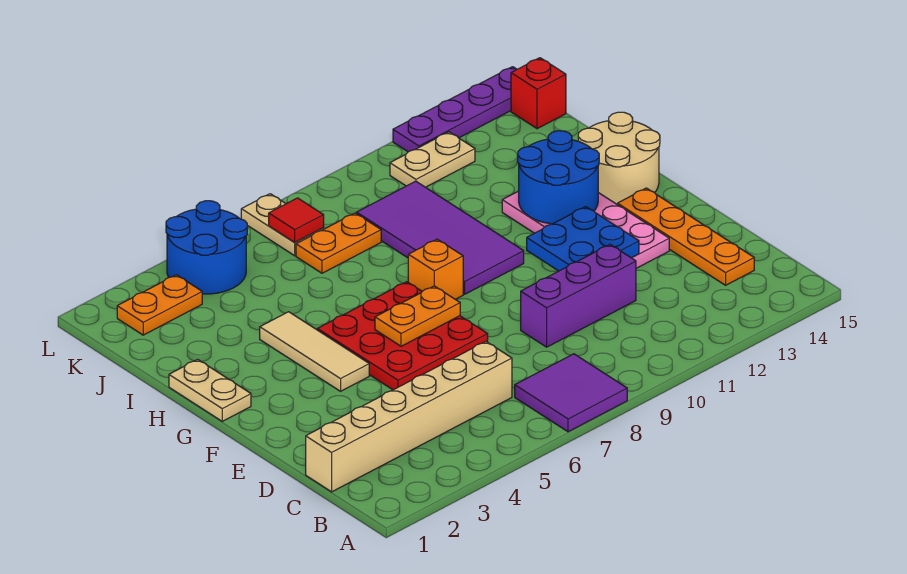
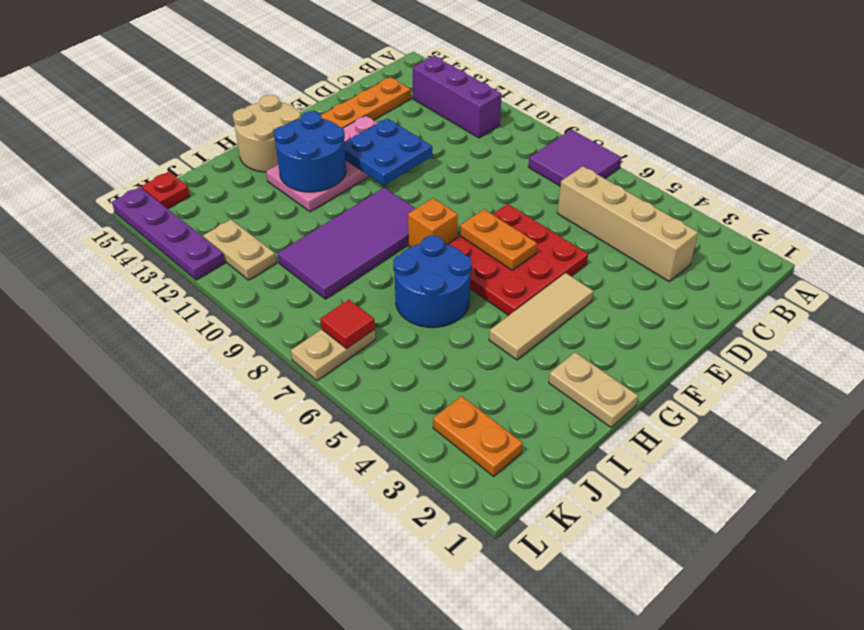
tan 1x6 brick [306,342,512,492] -> tan 1x4 brick [557,166,698,281]
purple 1x3 brick [521,245,636,347] -> purple 1x3 brick moved to [413,56,502,138]
tan 1x2 plate [169,359,251,421] -> tan 1x2 plate turned to [549,352,638,427]
orange 1x2 plate [296,213,381,273] -> none
blue 2x2 round brick [166,201,247,294] -> blue 2x2 round brick moved to [393,236,472,328]
red 1x1 brick [511,58,566,129] -> red 1x1 plate [141,172,190,209]

